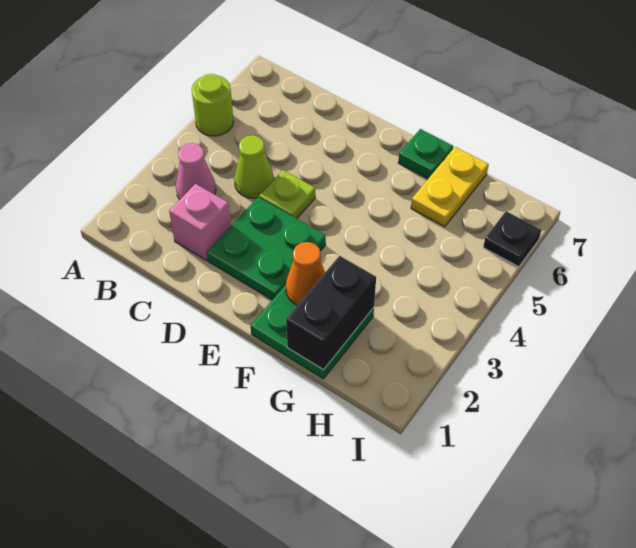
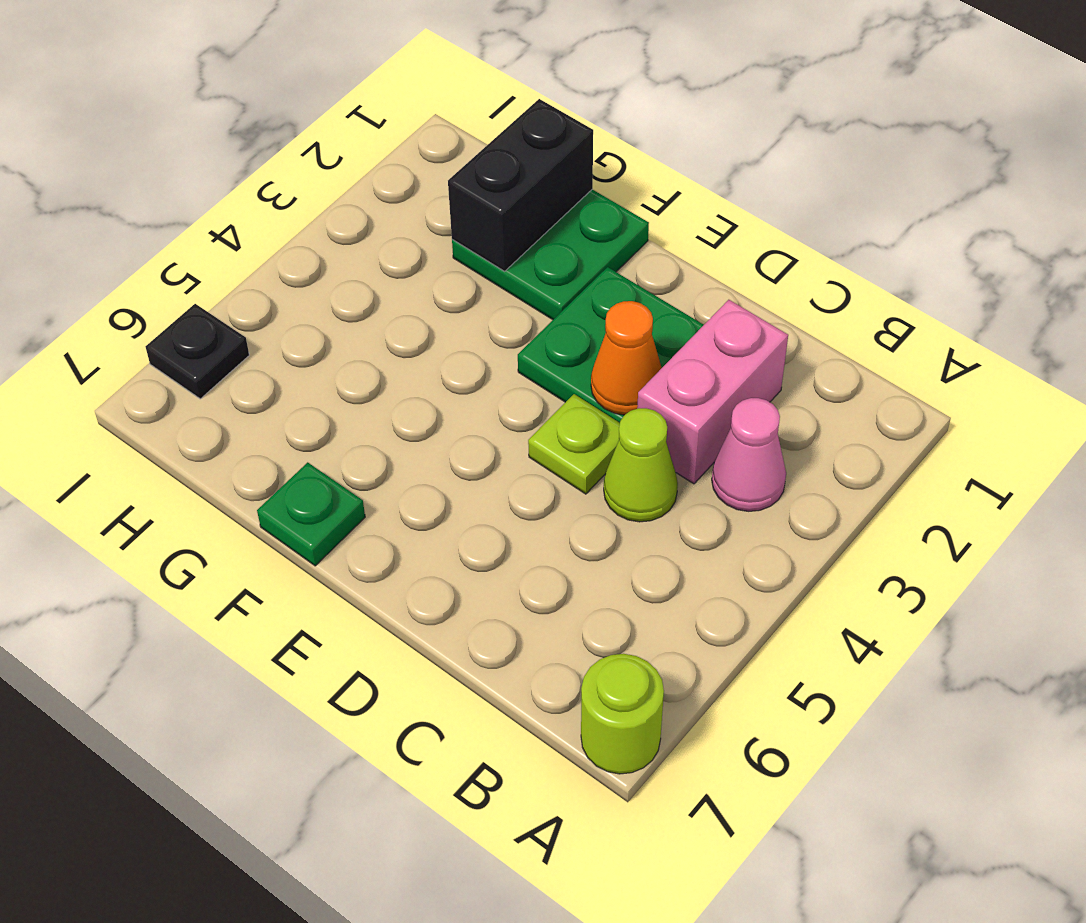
lime 1x1 round brick [192,74,234,136] -> lime 1x1 round brick moved to [581,654,664,774]
pink 1x1 brick [169,184,231,260] -> pink 1x2 brick [637,300,788,484]
orange 1x1 cone [286,242,325,305] -> orange 1x1 cone moved to [591,301,662,415]
yellow 1x2 plate [411,147,489,227] -> none

